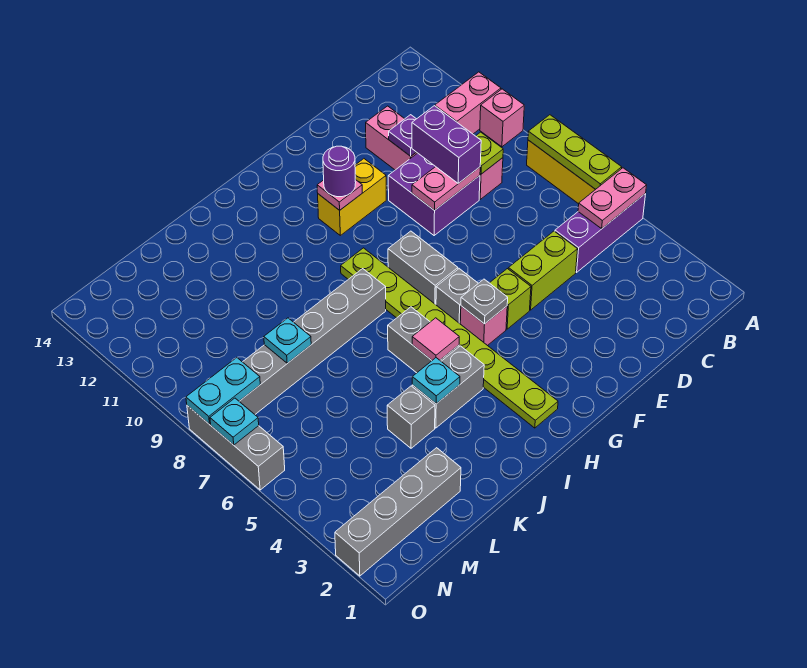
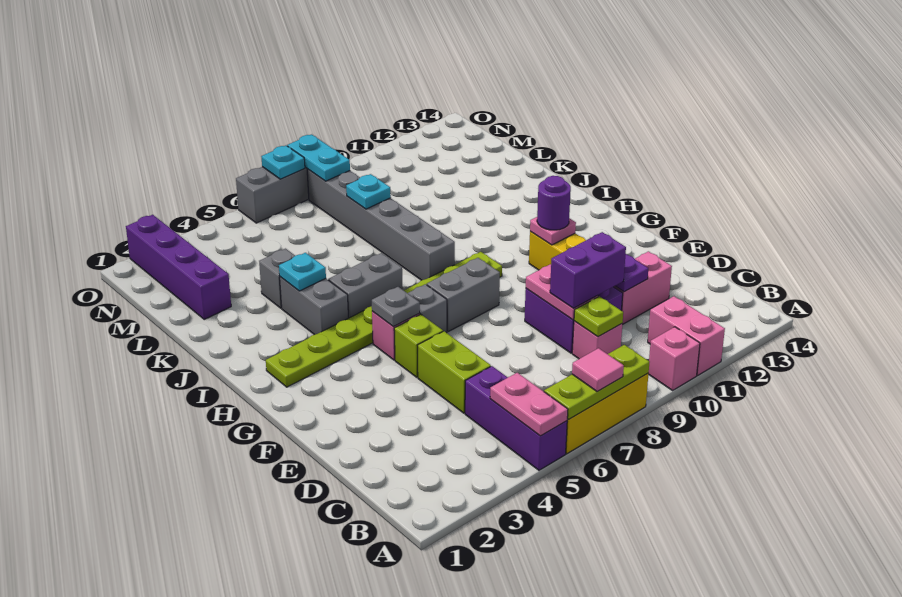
pink 1x1 tile [412,318,459,360] -> pink 1x1 tile moved to [572,348,624,392]
grey 1x4 brick [335,448,461,576] -> purple 1x4 brick [126,215,231,319]

